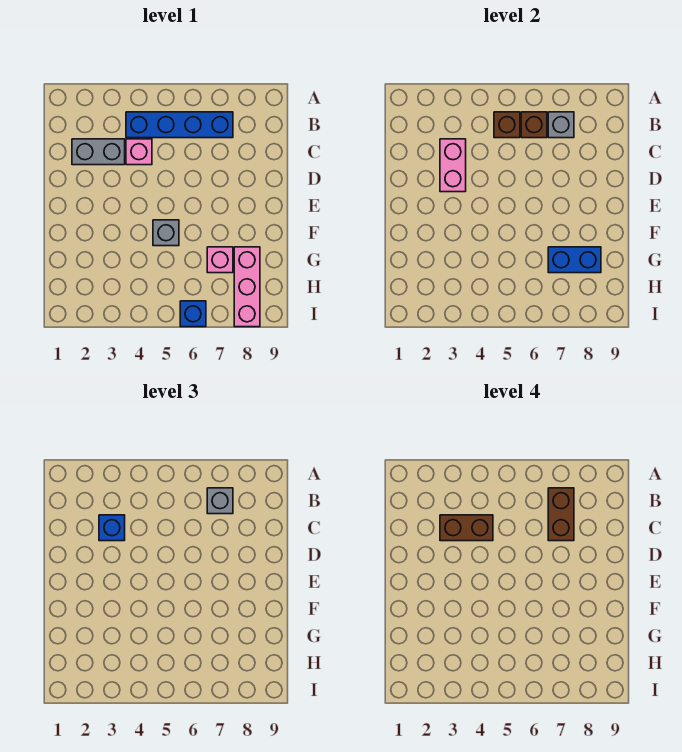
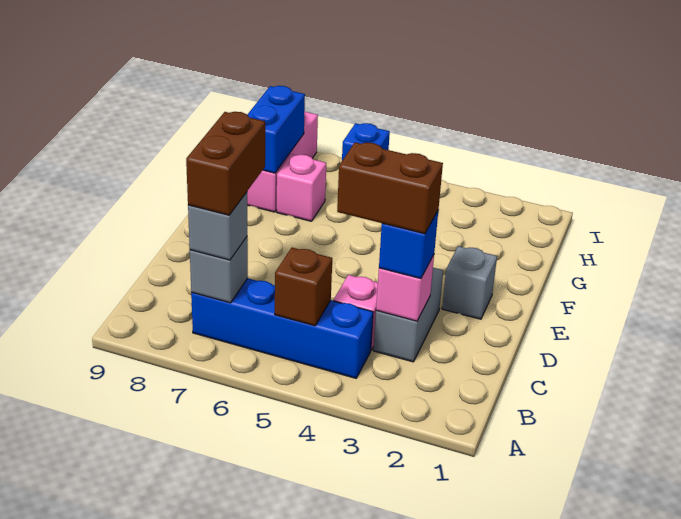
brown 1x1 brick [521,112,547,138] -> none
grey 1x2 brick [72,139,125,165] -> grey 1x2 brick turned to [373,268,443,362]
pink 1x2 brick [440,139,466,192] -> pink 1x1 brick [376,255,434,321]
grey 1x1 brick [153,220,179,246] -> grey 1x1 brick moved to [442,246,497,319]
blue 1x2 brick [548,247,601,273] -> blue 1x2 brick turned to [247,86,305,173]

